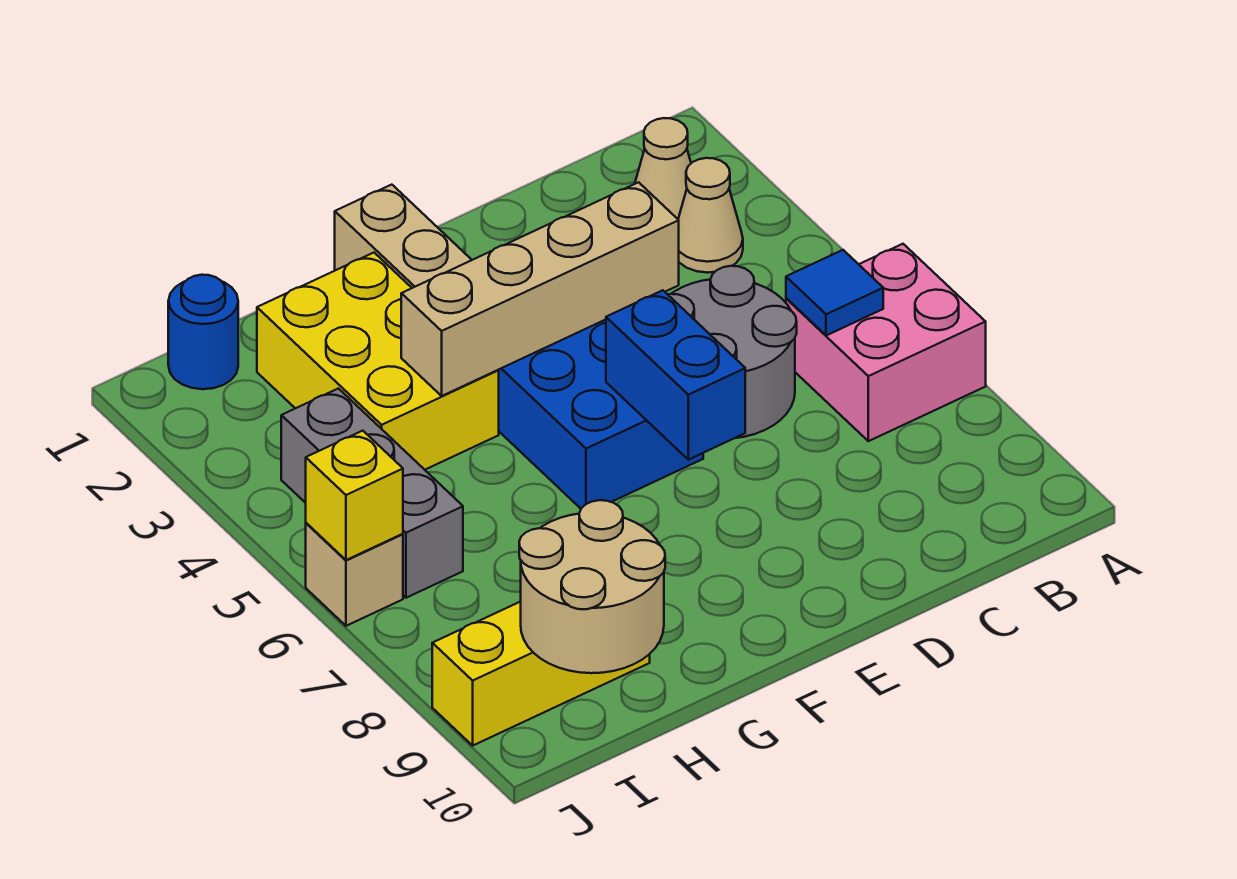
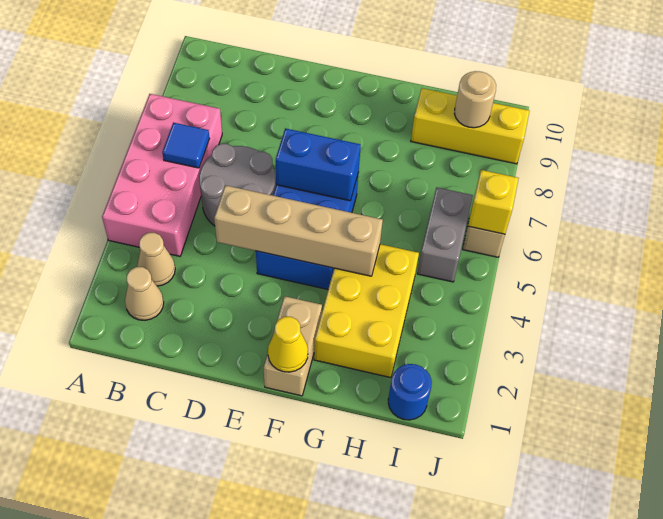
pink 2x2 brick [786,244,986,441] -> pink 2x4 brick [102,94,222,256]
blue 1x2 brick [606,290,745,460] -> blue 1x2 brick turned to [276,128,361,201]
none -> yellow 1x1 cone [268,317,308,372]
tan 2x2 round brick [519,500,665,673] -> tan 1x1 round brick [454,71,496,128]
grey 1x3 brick [281,388,463,598] -> grey 1x2 brick [417,188,473,282]

